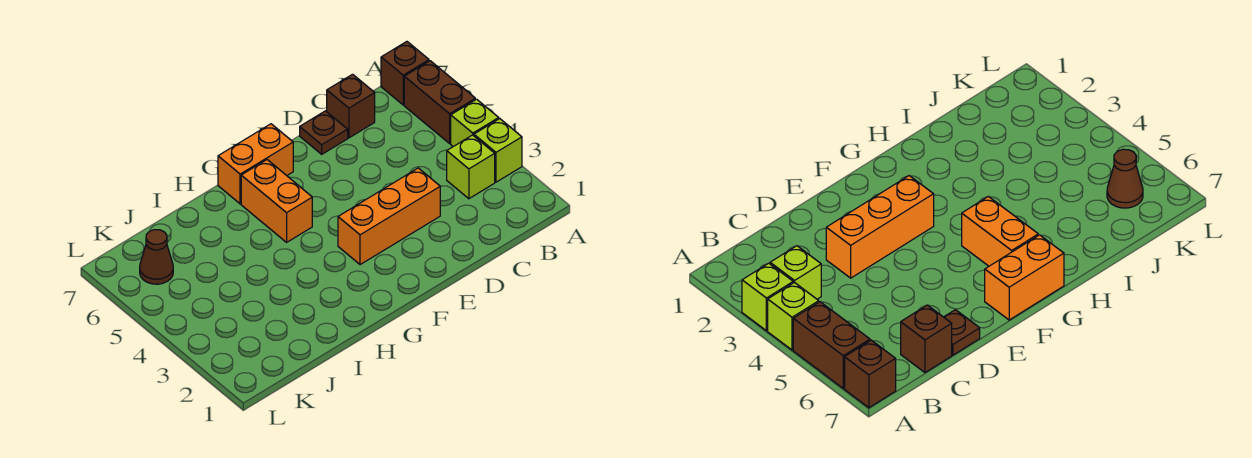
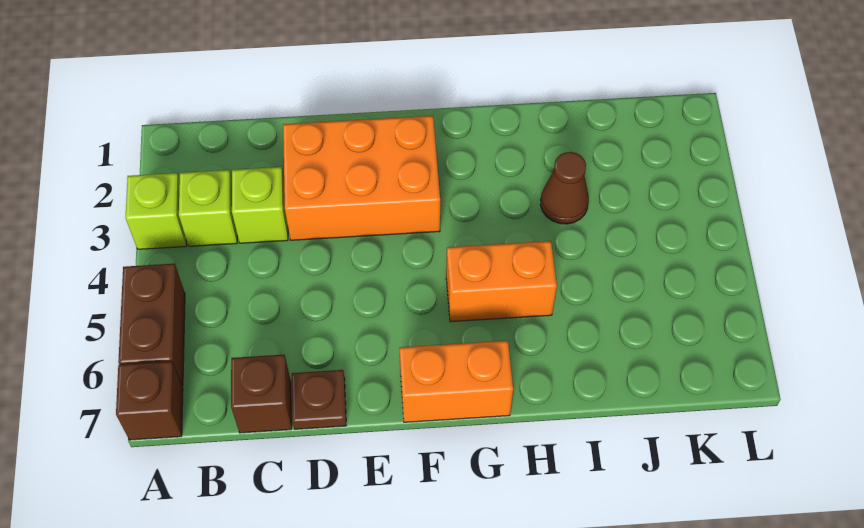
lime 1x1 brick [451,99,499,147] -> lime 1x1 brick moved to [232,167,288,243]
orange 1x3 brick [338,168,440,265] -> orange 2x3 brick [283,116,440,240]
orange 1x2 brick [241,160,312,242] -> orange 1x2 brick turned to [446,241,557,322]
brown 1x1 cone [140,230,173,284] -> brown 1x1 cone moved to [540,152,589,224]

